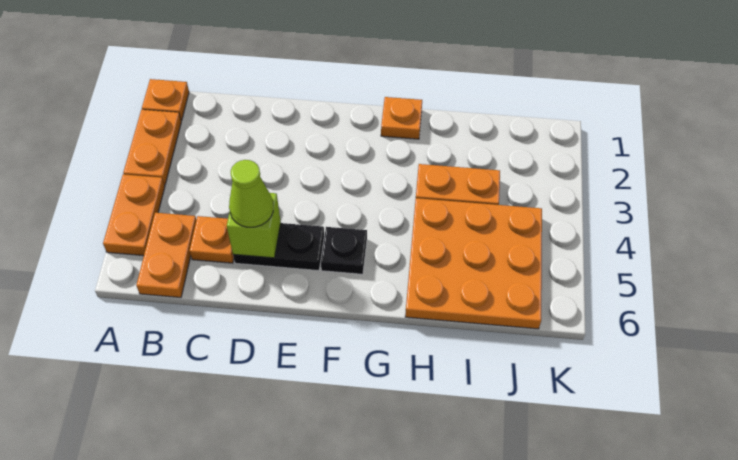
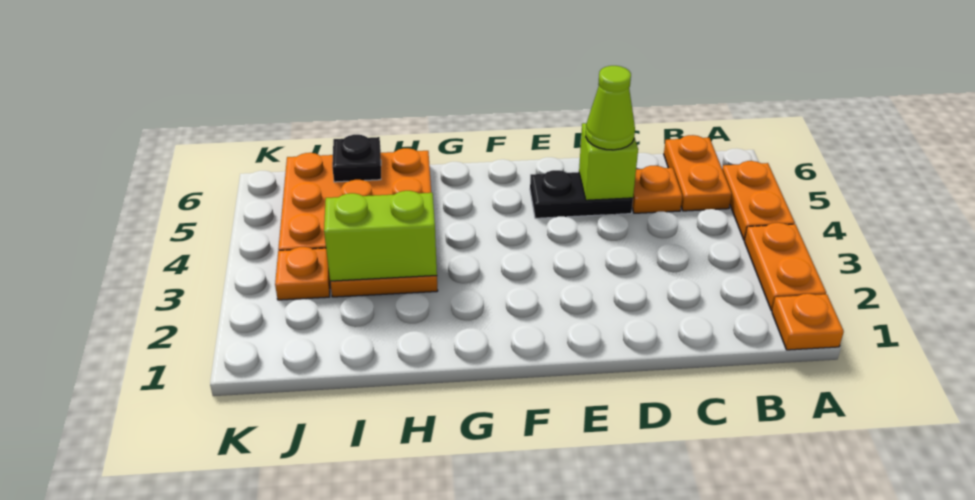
black 1x1 plate [321,227,367,274] -> black 1x1 plate moved to [332,135,381,182]
orange 1x1 plate [381,97,422,139] -> orange 1x1 plate moved to [275,247,330,300]
none -> lime 1x2 brick [324,191,437,281]

